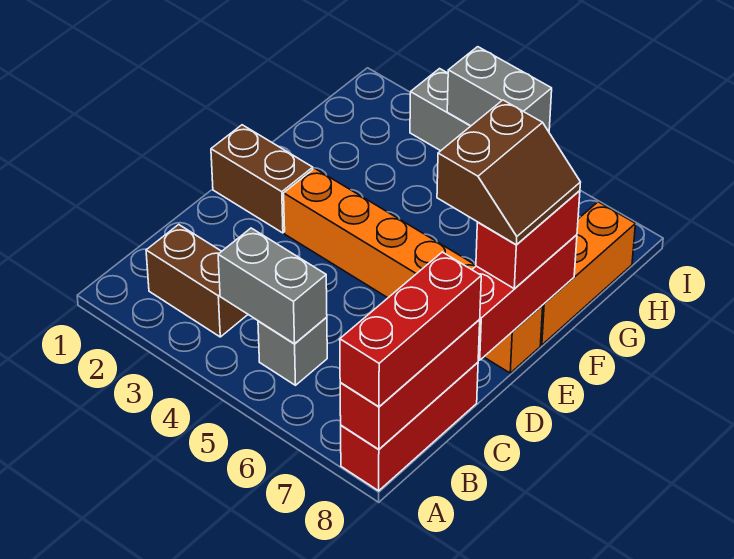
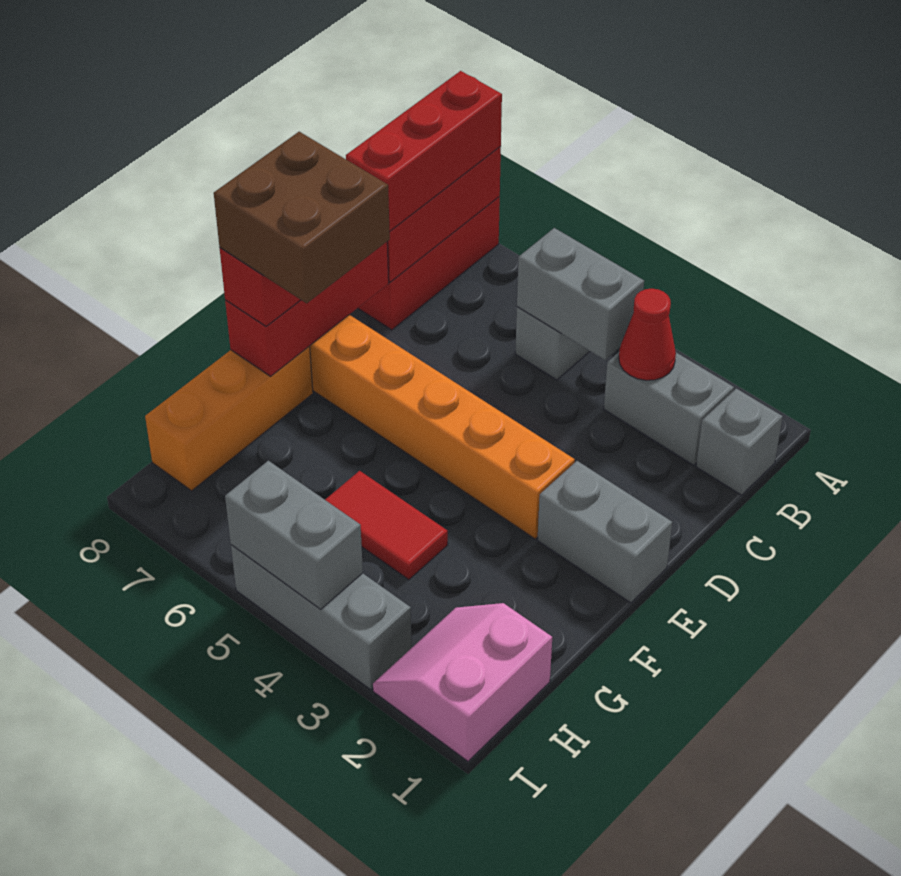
none -> grey 1x1 brick [696,388,783,495]
brown 1x2 brick [146,225,248,337] -> grey 1x2 brick [604,352,734,465]
none -> red 1x1 cone [619,289,676,380]
brown 1x2 brick [211,125,313,233] -> grey 1x2 brick [537,461,672,603]
brown 2x2 slope [437,100,581,245] -> brown 2x2 brick [214,132,390,303]
none -> red 1x2 tile [325,471,448,580]
none -> pink 2x2 slope [373,603,552,761]

